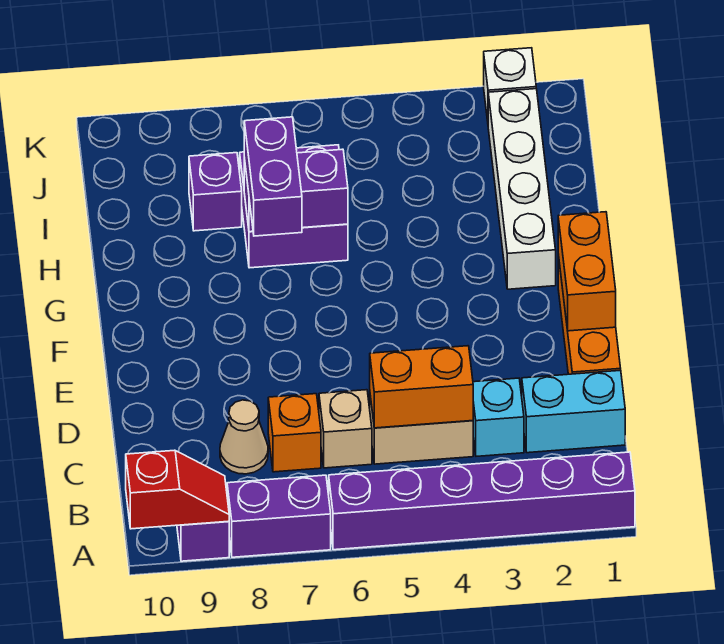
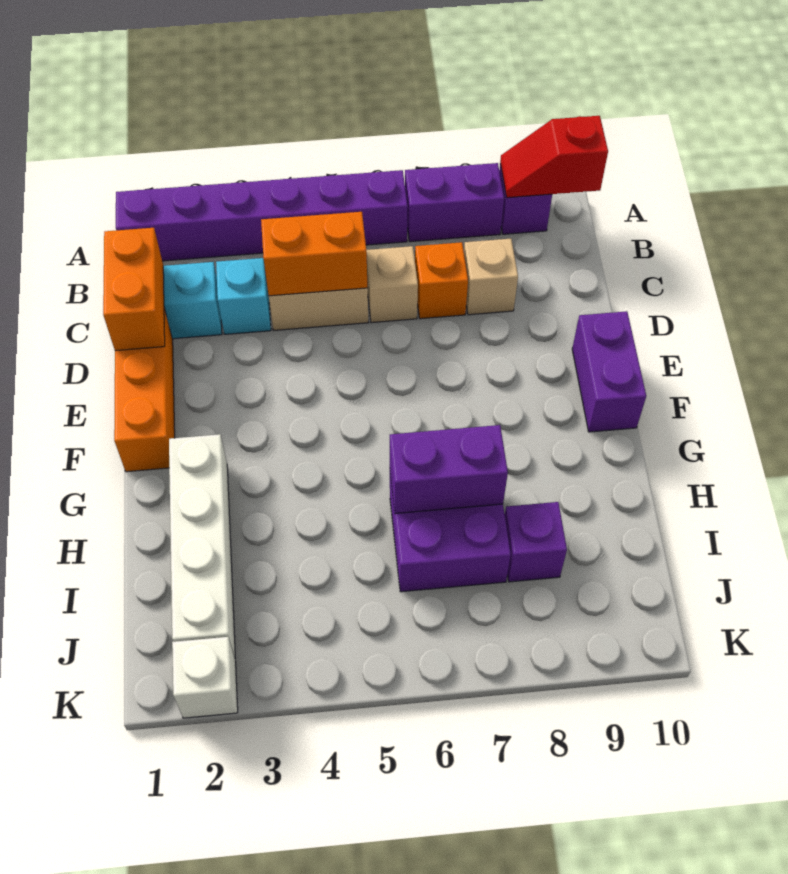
tan 1x1 cone [220,400,268,474] -> tan 1x1 brick [464,239,518,315]
orange 1x2 brick [558,212,616,331] -> orange 1x2 brick moved to [103,228,165,351]
purple 1x2 brick [244,117,302,236] -> purple 1x2 brick moved to [572,311,646,432]

